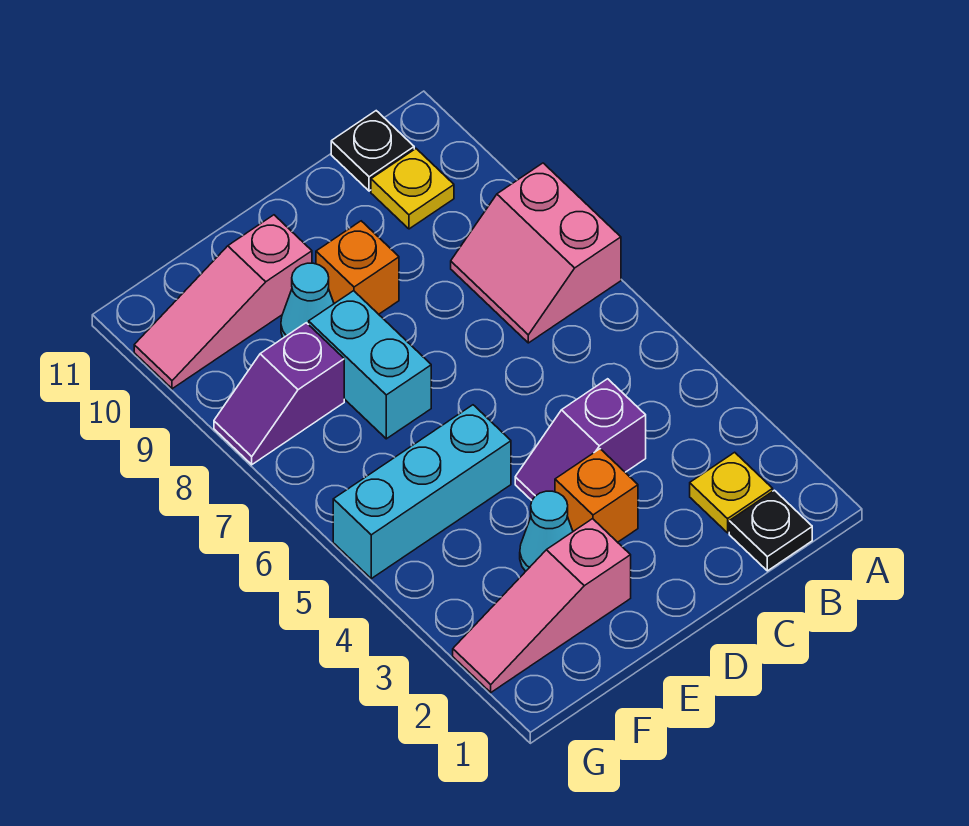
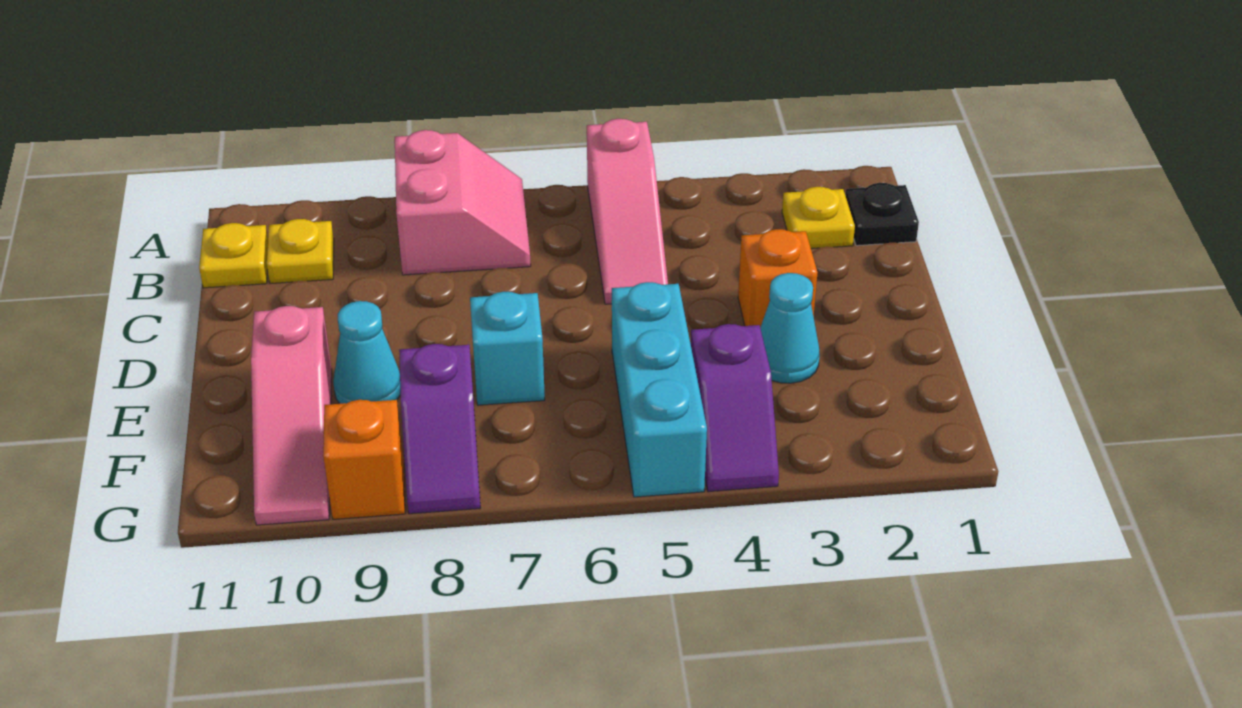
pink 2x2 slope [451,163,621,343] -> pink 2x2 slope turned to [395,130,531,275]
black 1x1 plate [331,111,414,191] -> yellow 1x1 plate [199,223,268,288]
purple 1x2 slope [515,379,646,500] -> purple 1x2 slope moved to [691,324,779,492]
orange 1x1 brick [316,221,399,314] -> orange 1x1 brick moved to [323,400,405,519]
pink 1x3 slope [453,519,631,692] -> pink 1x3 slope moved to [587,119,668,304]
cyan 1x2 brick [309,291,431,439] -> cyan 1x1 brick [470,292,545,405]

